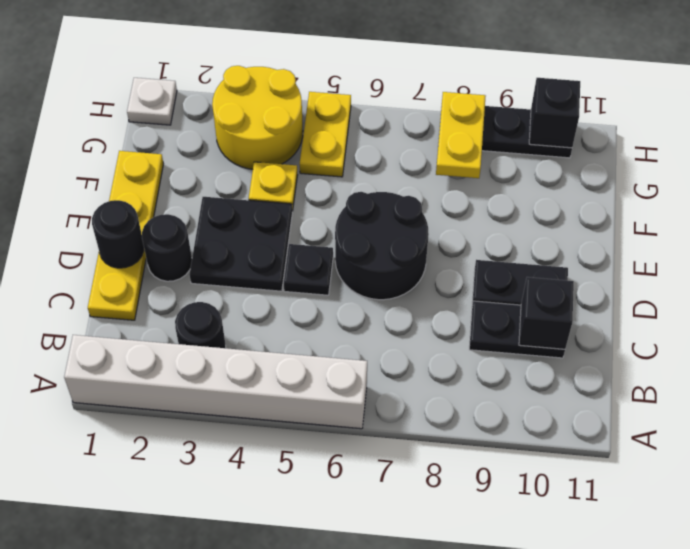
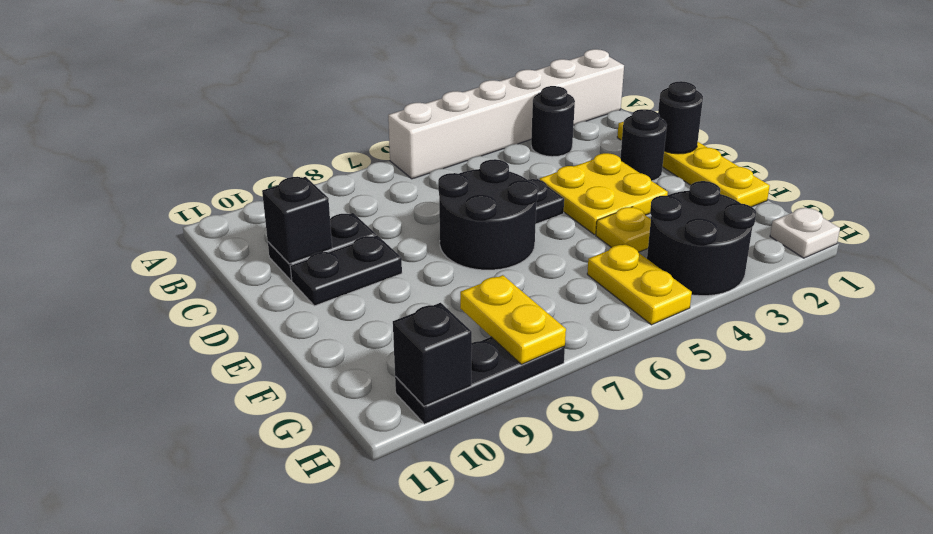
black 2x2 plate [189,197,292,291] -> yellow 2x2 plate [540,153,668,235]
yellow 2x2 round brick [212,66,303,169] -> black 2x2 round brick [647,181,756,296]

